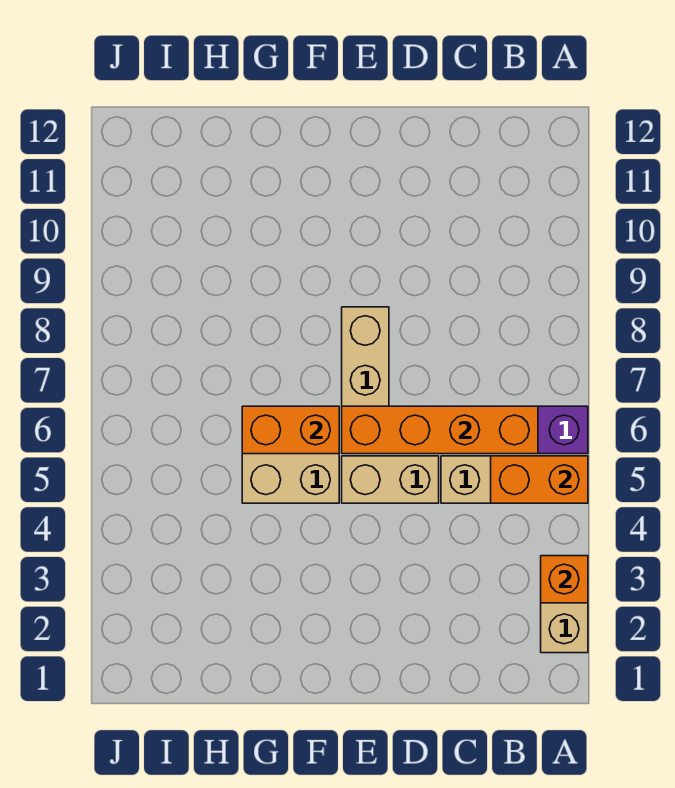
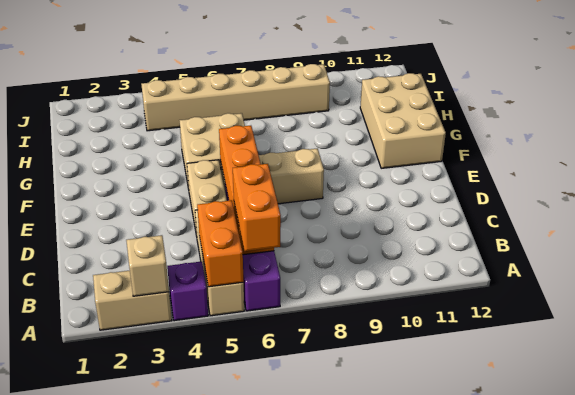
orange 1x1 brick [541,556,588,603] -> tan 1x1 brick [126,235,169,296]
none -> purple 1x1 brick [167,261,208,321]
orange 1x2 brick [242,406,339,454] -> orange 1x2 brick moved to [233,164,281,251]
none -> tan 2x3 brick [360,73,446,168]
none -> tan 1x6 brick [141,64,330,131]

